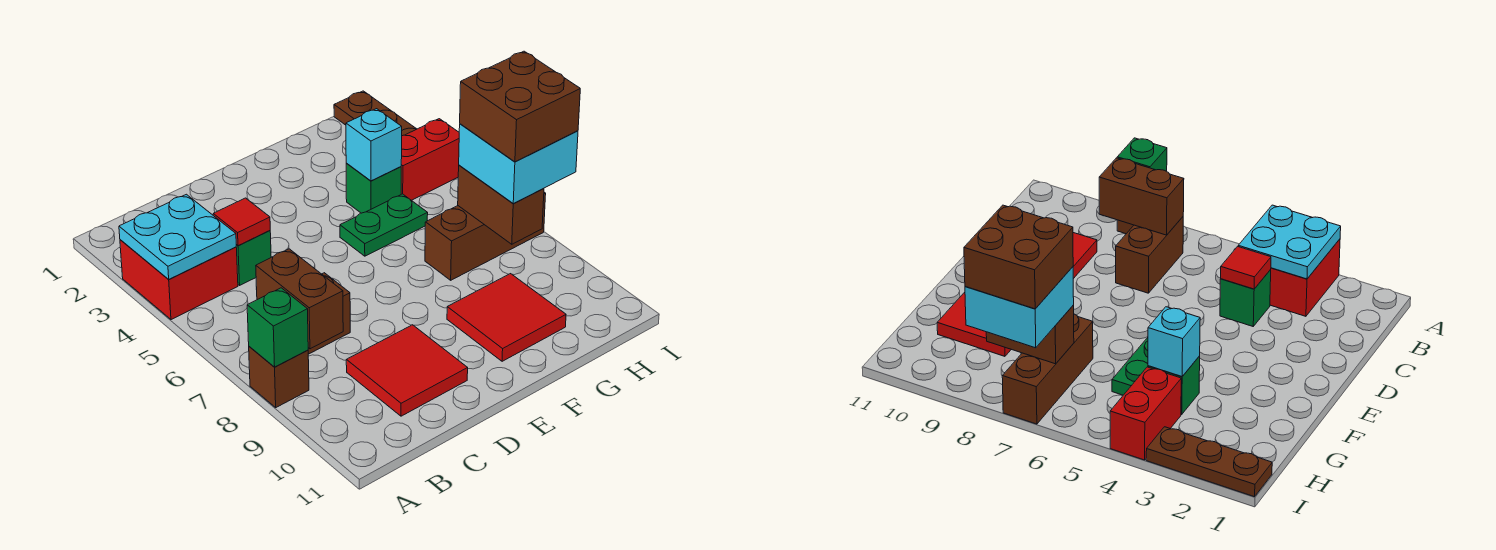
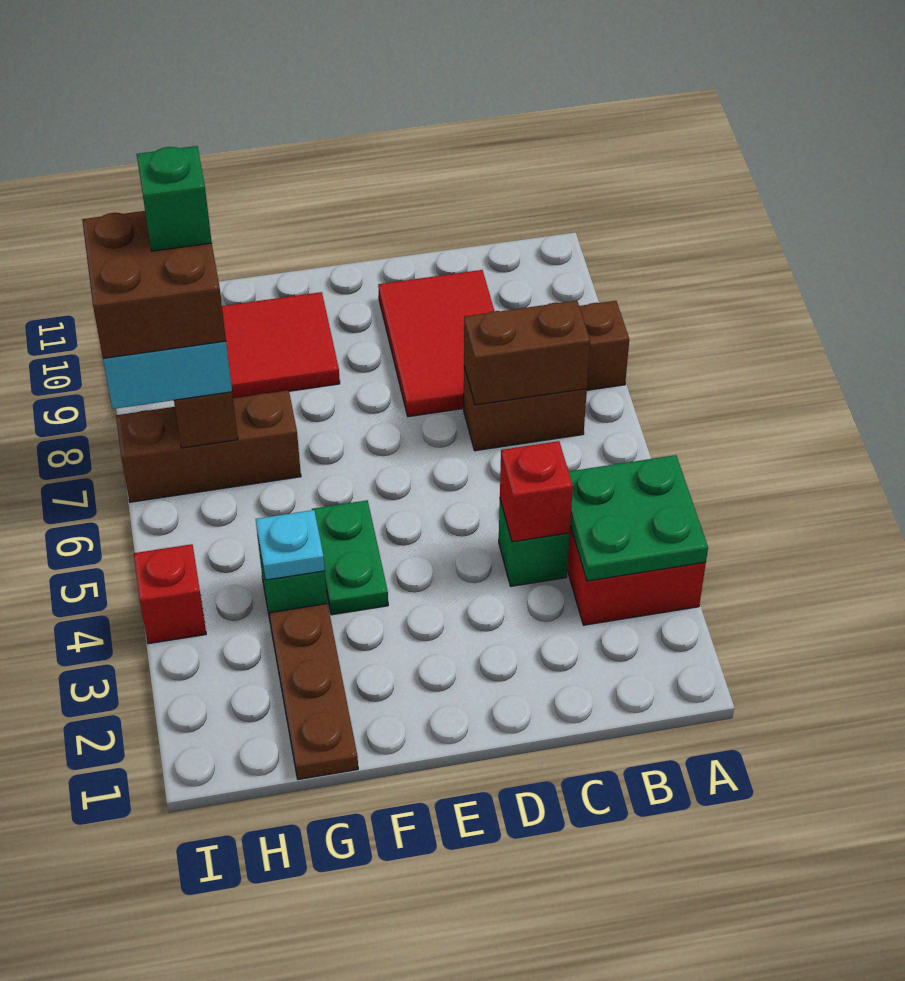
cyan 2x2 plate [119,194,236,279] -> green 2x2 plate [569,455,708,581]
green 1x1 brick [247,288,308,367] -> green 1x1 brick moved to [137,146,212,251]
brown 1x2 brick [256,249,343,349] -> brown 1x2 brick turned to [464,301,590,405]
red 1x1 tile [213,198,270,246] -> red 1x1 brick [500,441,573,542]
red 2x2 tile [346,325,468,416] -> red 2x3 tile [378,270,494,417]
green 1x2 plate [340,194,428,256] -> green 1x2 plate turned to [312,500,388,615]
cyan 1x1 brick [346,109,402,181] -> cyan 1x1 plate [256,510,325,580]
red 1x2 brick [401,119,459,200] -> red 1x1 brick [134,544,206,644]
brown 1x3 plate [334,91,416,136] -> brown 1x3 plate moved to [269,604,358,780]

